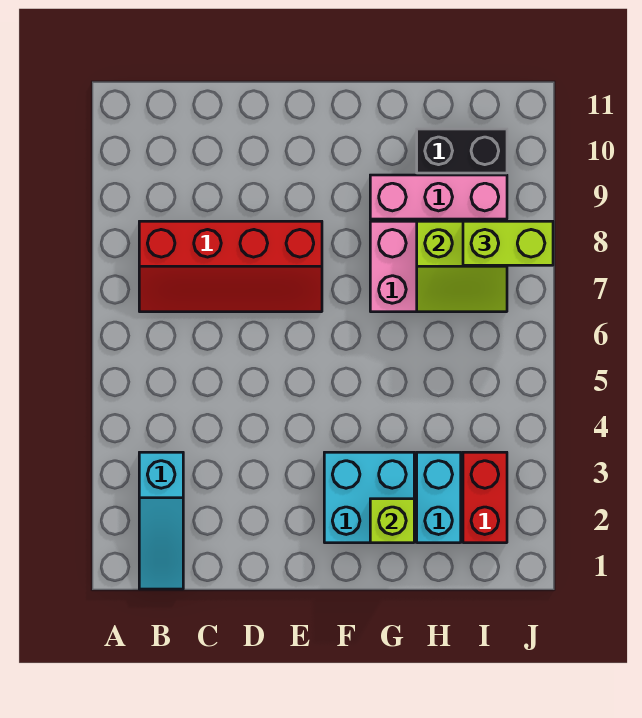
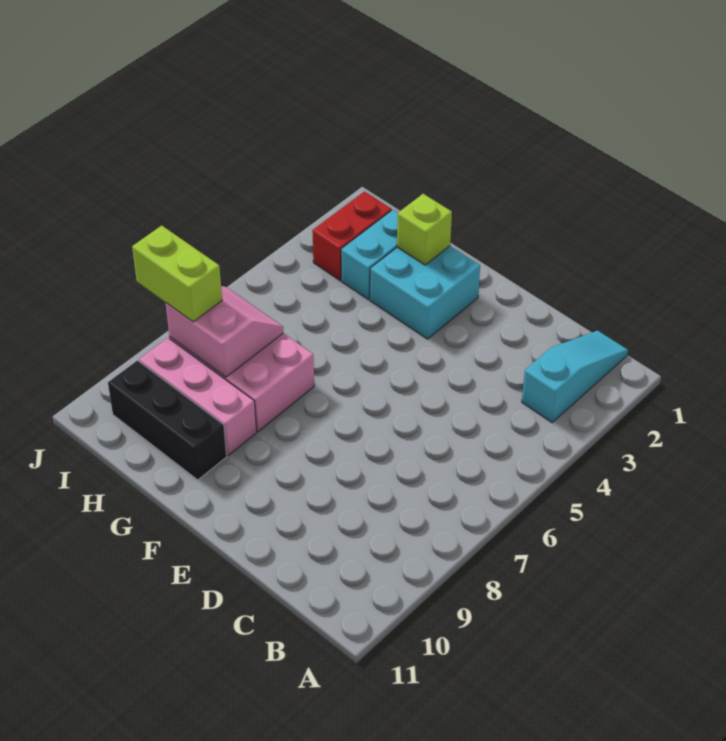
red 2x4 slope [139,221,322,312] -> none
lime 2x2 slope [417,221,507,312] -> pink 2x2 slope [166,286,284,377]
black 1x2 brick [417,129,507,173] -> black 1x3 brick [108,361,227,480]

